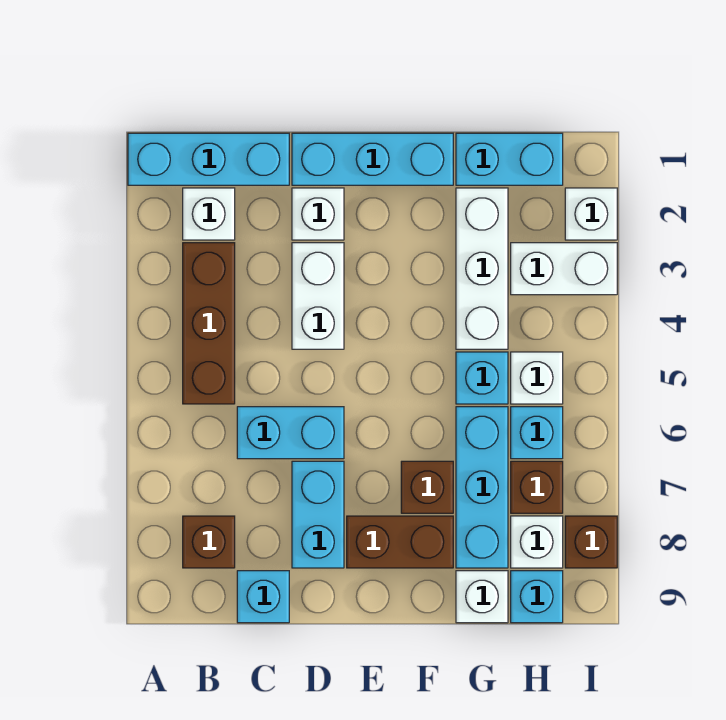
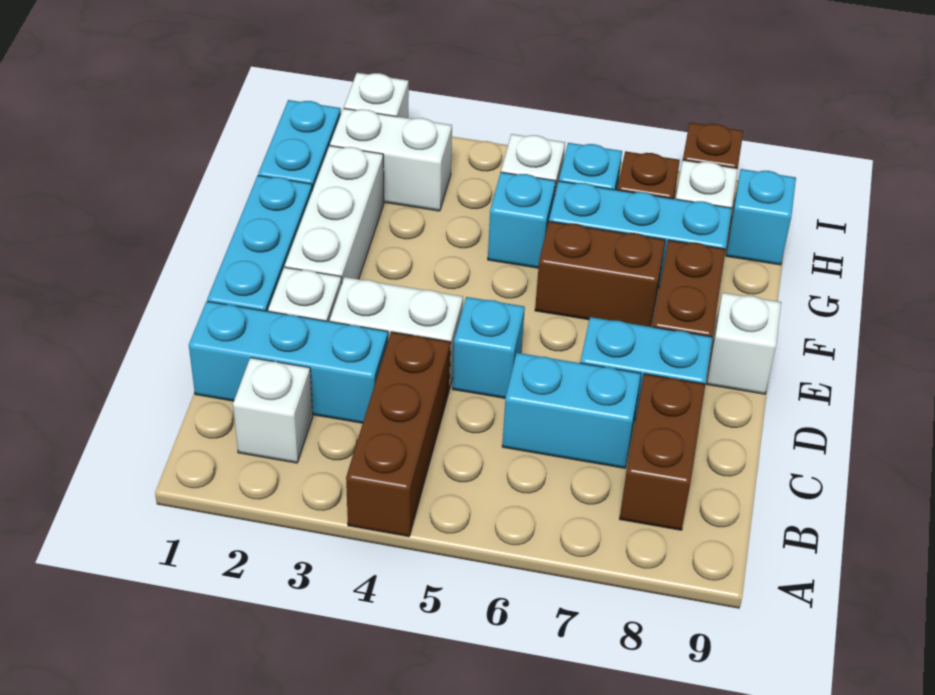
cyan 1x3 brick [128,133,289,185] -> cyan 1x3 brick turned to [189,301,388,423]
brown 1x3 brick [183,243,235,404] -> brown 1x3 brick turned to [346,332,451,537]
brown 1x1 brick [183,516,235,568] -> brown 1x2 brick [620,374,705,530]
cyan 1x2 brick [237,407,344,459] -> cyan 1x2 brick turned to [502,353,641,468]
cyan 1x1 brick [237,571,289,623] -> cyan 1x1 brick moved to [453,297,525,398]
brown 1x1 brick [401,461,453,513] -> brown 1x2 brick [535,221,665,327]
white 1x3 brick [456,188,508,349] -> white 1x3 brick turned to [285,146,384,282]
white 1x1 brick [456,571,508,623] -> white 1x1 brick moved to [707,293,781,394]
white 1x2 brick [511,243,617,295] -> white 1x2 brick turned to [330,108,452,211]

